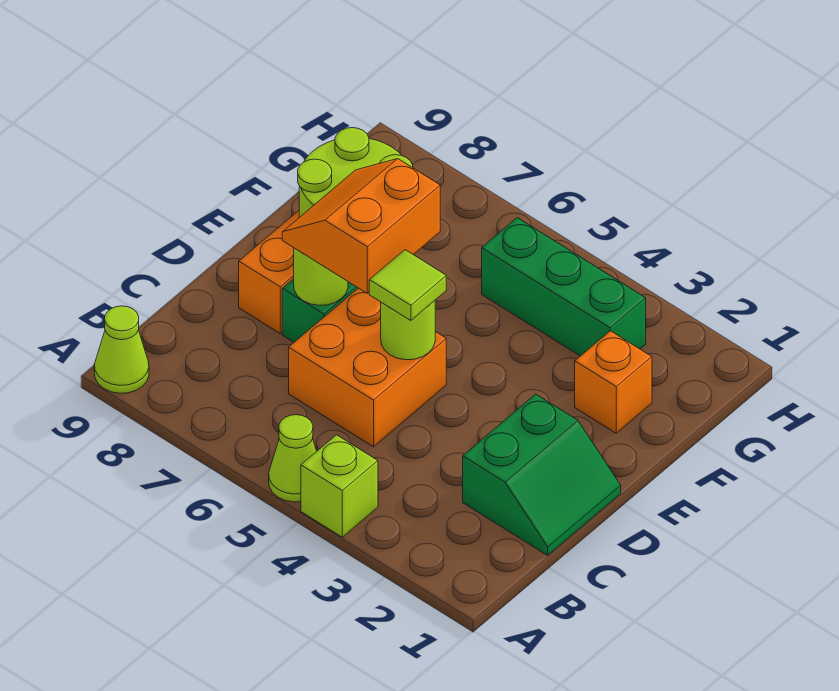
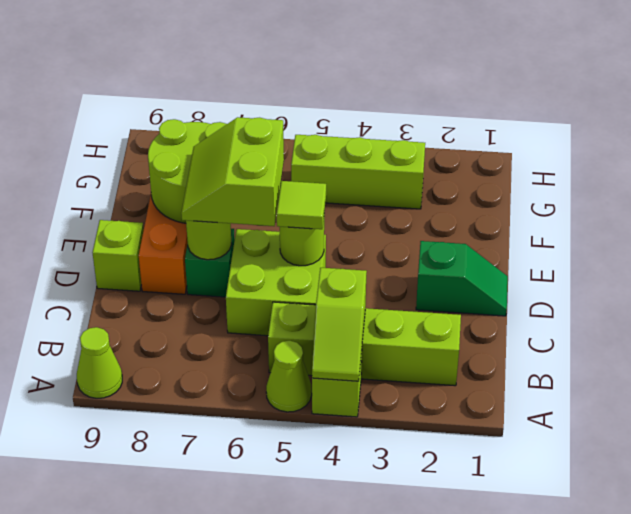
none -> lime 1x2 slope [312,268,367,381]
none -> lime 1x4 brick [268,302,461,386]
green 2x2 slope [463,394,621,555] -> green 1x2 slope [416,241,508,316]
orange 2x2 brick [289,288,446,447] -> lime 2x2 brick [226,229,326,336]
orange 2x2 slope [282,159,440,293] -> lime 2x2 slope [181,117,284,226]
none -> lime 1x1 brick [92,220,144,291]
orange 1x1 brick [575,331,652,433] -> none
green 1x3 brick [482,218,646,356] -> lime 1x3 brick [291,135,425,209]

